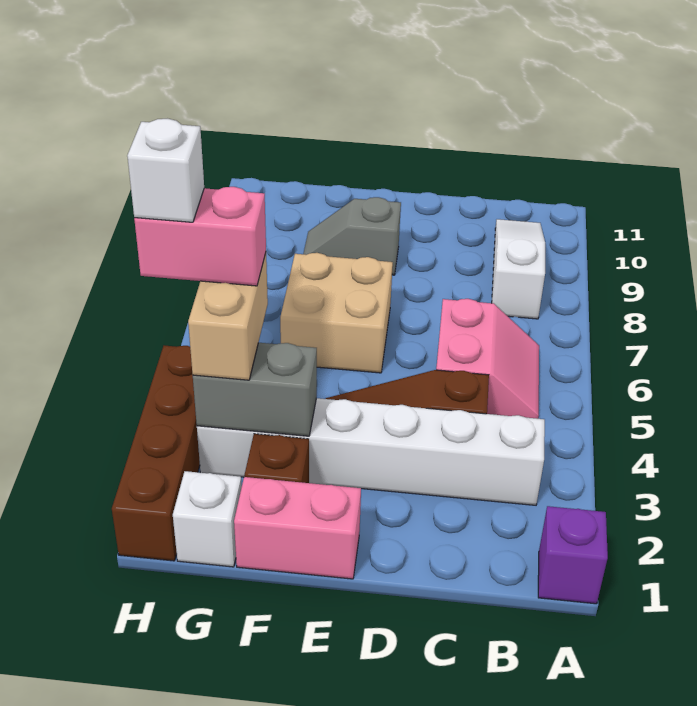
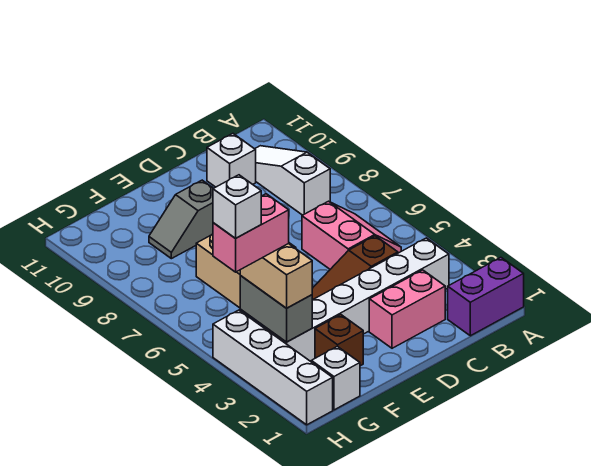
purple 1x1 brick [538,506,608,604] -> purple 1x2 brick [448,257,524,336]
none -> white 1x1 brick [207,134,256,187]
pink 1x2 brick [234,477,361,579] -> pink 1x2 brick moved to [369,270,445,348]
grey 1x2 brick [193,343,317,436] -> grey 1x2 brick turned to [240,276,312,342]
brown 1x4 brick [112,345,200,561] -> white 1x4 brick [213,310,333,425]

